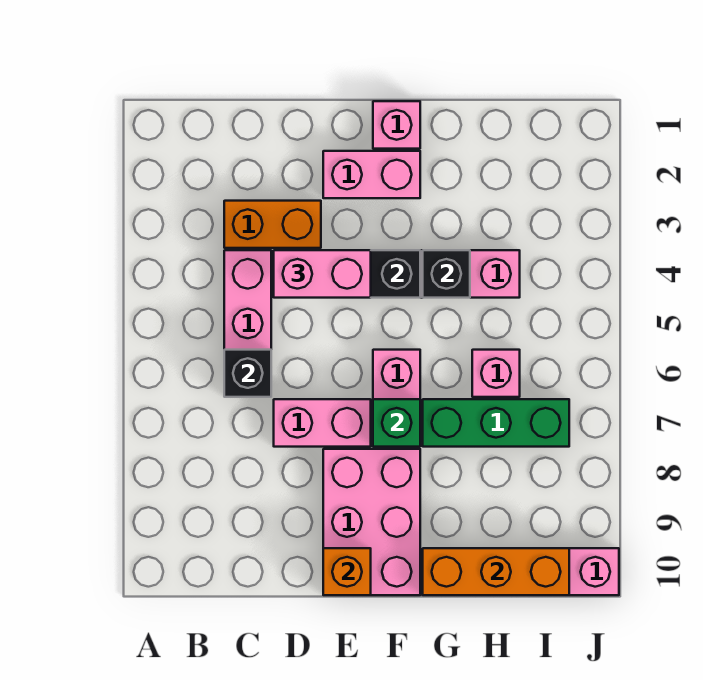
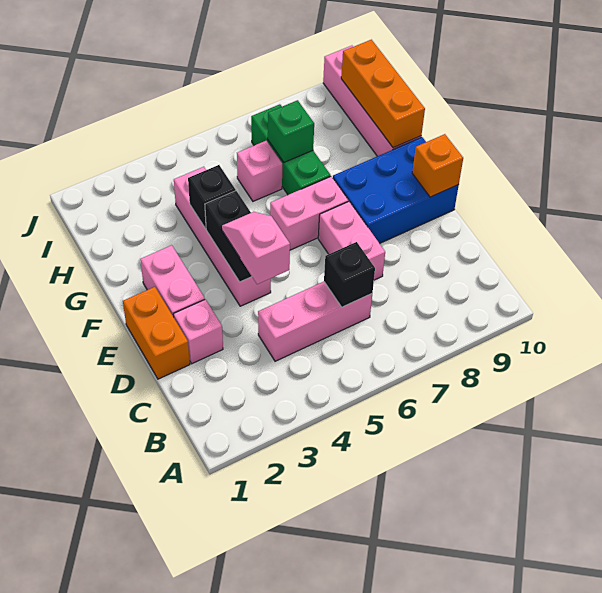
orange 1x2 brick [224,201,321,248] -> orange 1x2 brick moved to [123,287,190,379]
pink 1x2 brick [274,250,371,298] -> pink 1x2 slope [222,212,290,284]
pink 2x3 brick [323,449,420,595] -> blue 2x3 brick [333,137,459,244]
pink 1x1 brick [373,101,420,149] -> pink 1x1 brick moved to [173,299,223,364]
green 1x1 brick [373,399,420,447] -> green 1x1 brick moved to [268,100,314,162]

